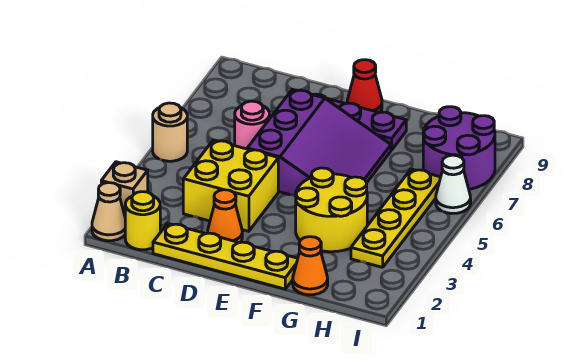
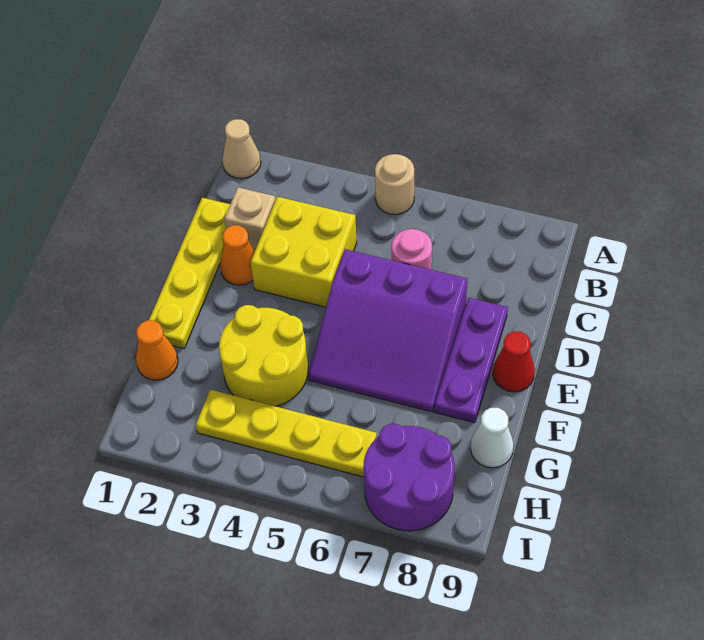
tan 1x1 brick [101,162,148,215] -> tan 1x1 brick moved to [224,187,276,251]
yellow 1x1 round brick [125,192,160,250] -> none
white 1x1 cone [436,155,471,214] -> white 1x1 cone moved to [471,408,514,468]

